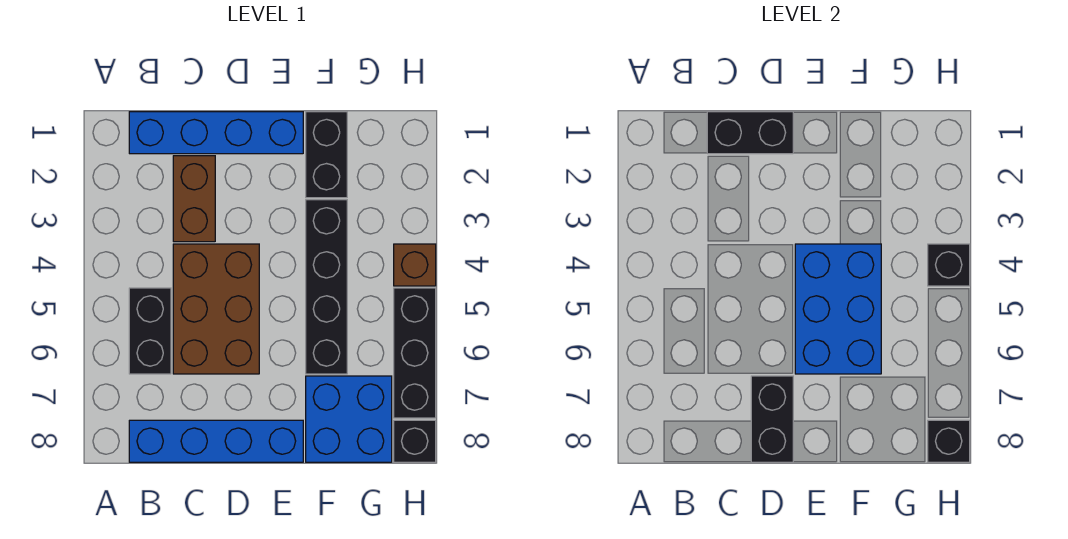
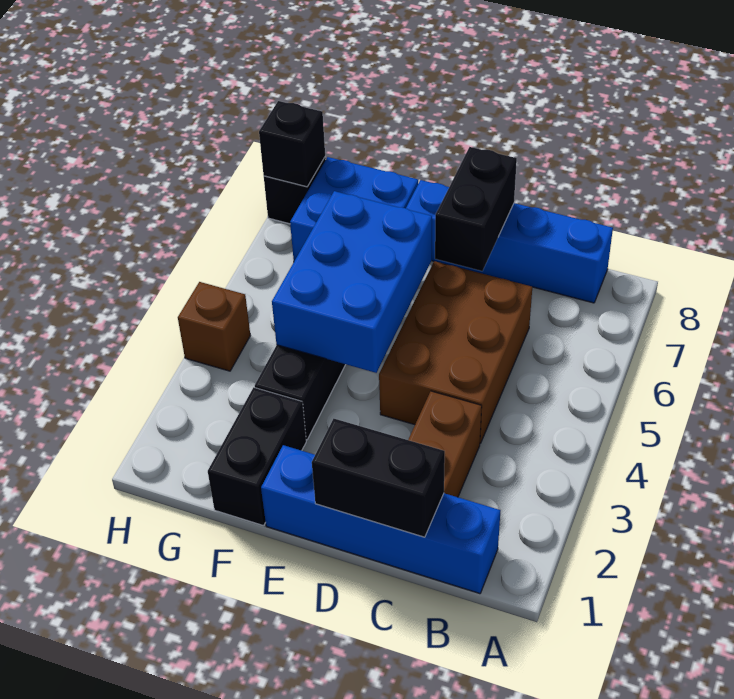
black 1x2 brick [129,288,171,374] -> none
black 1x1 brick [928,244,970,286] -> none
black 1x3 brick [394,288,436,418] -> none

